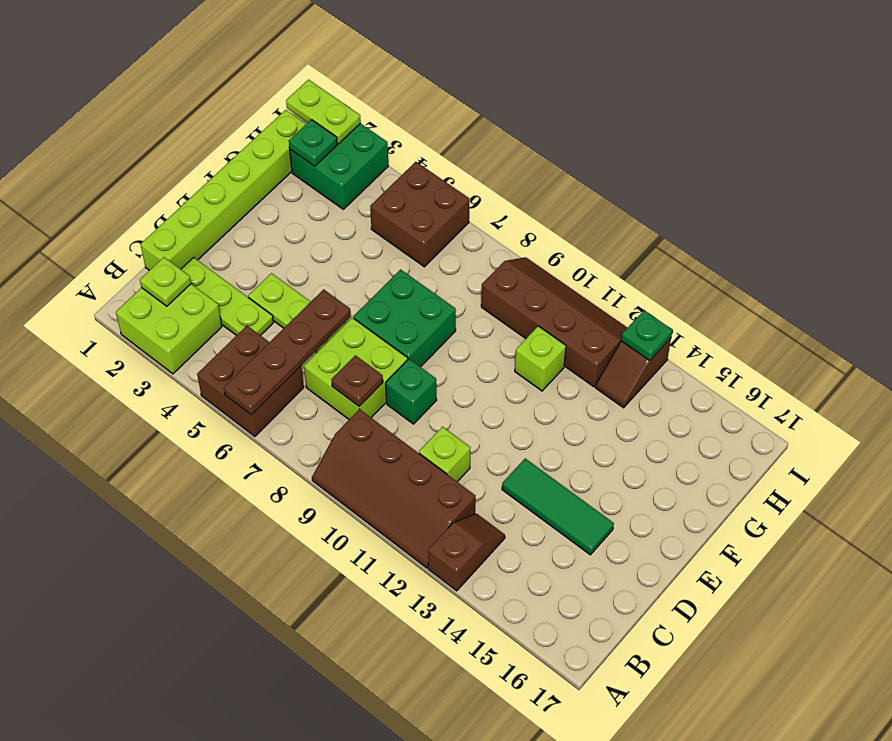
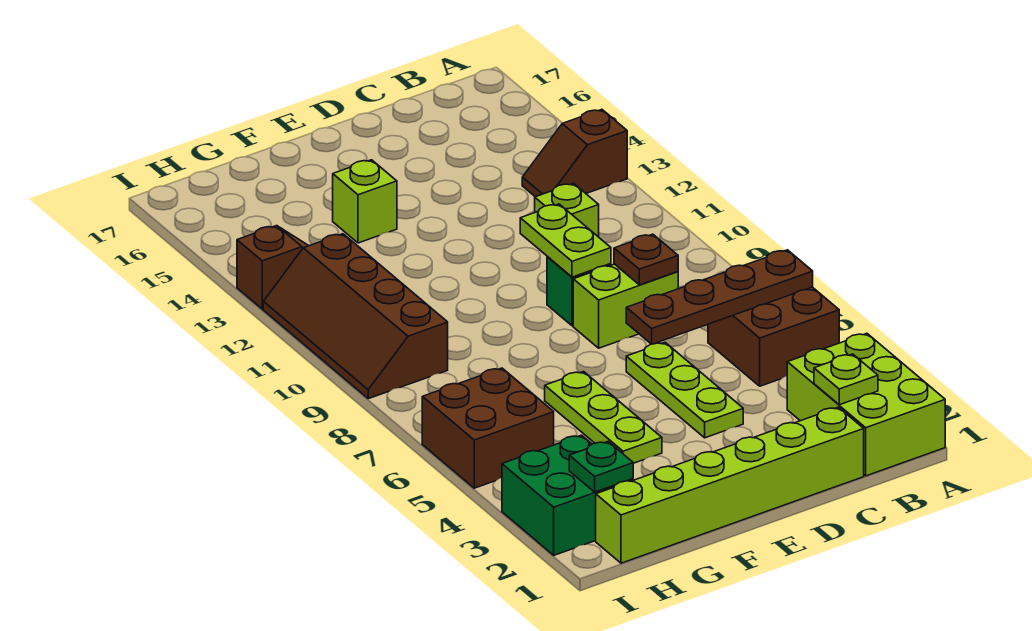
lime 2x2 brick [116,284,222,374] -> lime 2x3 brick [787,333,945,476]
brown 2x4 slope [312,409,476,568] -> none
lime 1x3 plate [181,257,274,336] -> lime 1x3 plate moved to [545,372,662,463]
lime 2x2 brick [304,318,408,419] -> lime 1x2 brick [573,264,678,348]
green 1x3 tile [502,458,614,555] -> none
green 2x2 brick [353,269,456,367] -> none
lime 1x1 brick [515,326,566,391] -> lime 1x1 brick moved to [333,160,397,243]
lime 1x2 plate [286,80,361,144] -> lime 1x2 plate moved to [520,204,611,277]
green 1x1 plate [621,310,672,361] -> none

